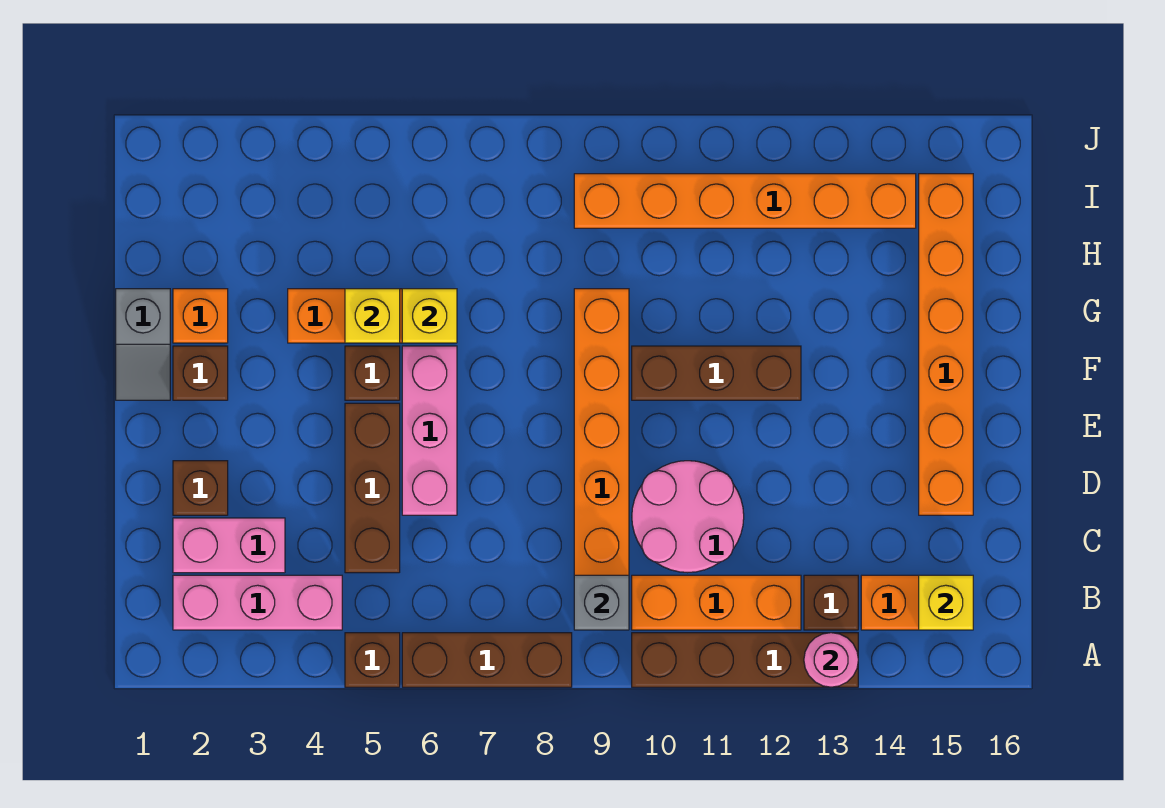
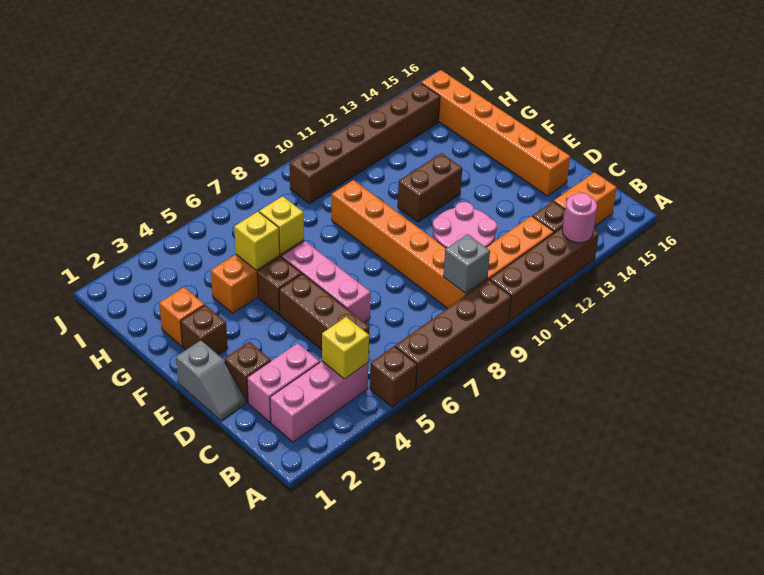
brown 1x3 brick [402,633,572,687] -> brown 1x4 brick [395,279,511,389]
yellow 1x1 brick [919,575,973,630] -> yellow 1x1 brick moved to [322,317,369,379]
grey 1x2 slope [116,289,170,400] -> grey 1x2 slope moved to [176,341,246,421]
brown 1x3 brick [632,346,801,400] -> brown 1x2 brick [398,153,462,222]
orange 1x6 brick [574,174,916,228] -> brown 1x6 brick [290,83,440,204]

